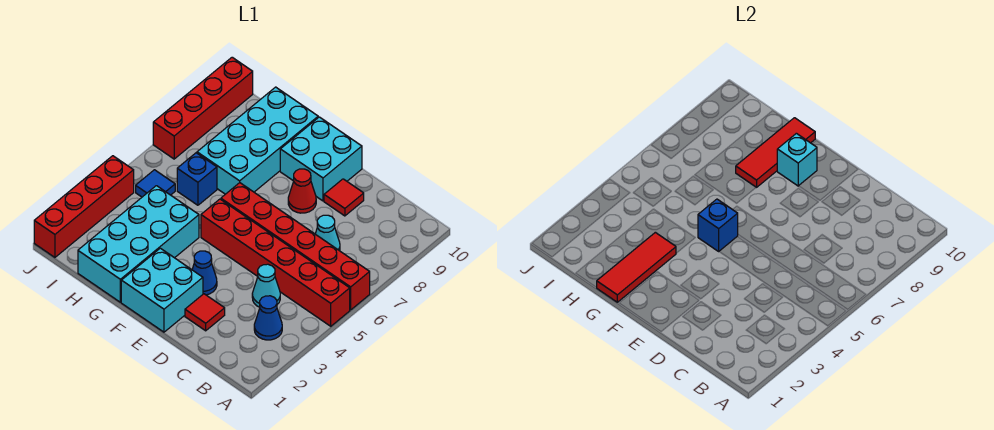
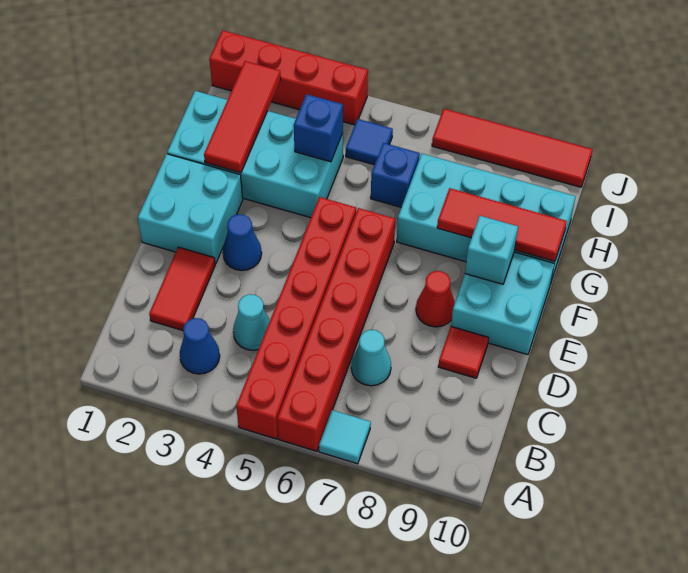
none -> cyan 1x1 tile [319,410,371,464]
red 1x1 tile [185,294,225,331] -> red 1x2 tile [149,247,215,331]
blue 1x1 brick [698,199,738,251] -> blue 1x1 brick moved to [294,94,343,162]
red 1x3 tile [597,232,676,302] -> red 1x3 tile turned to [204,61,281,173]
red 1x4 brick [153,57,253,159] -> red 1x4 tile [432,109,593,187]

